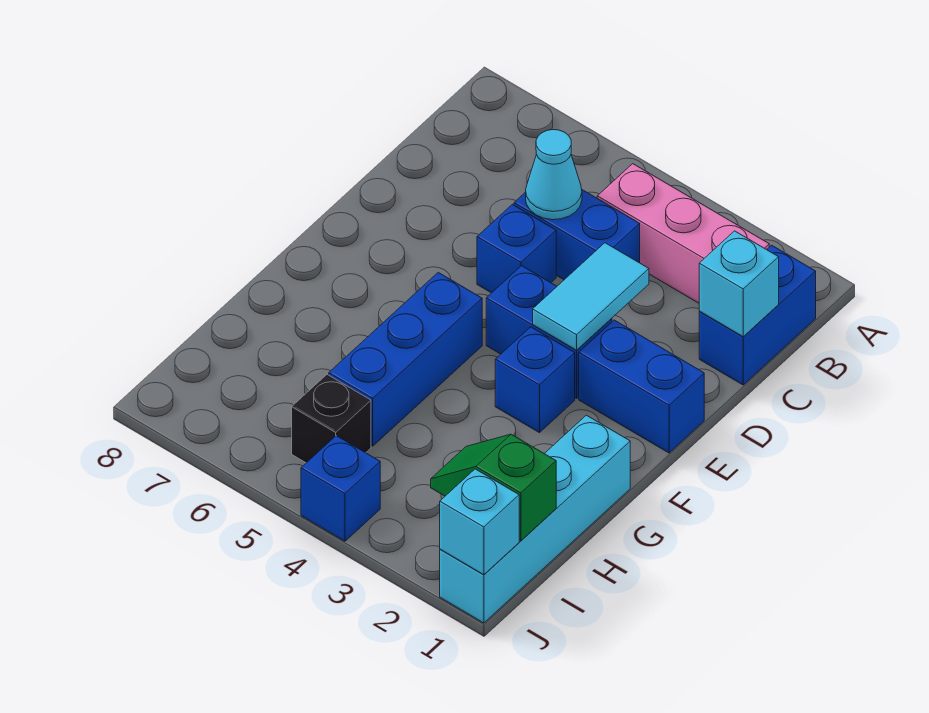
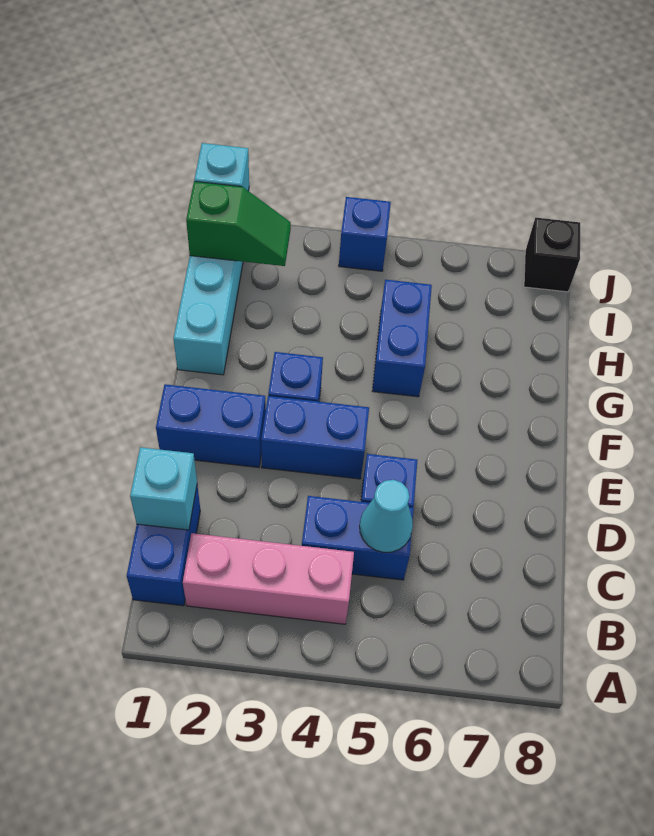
cyan 1x2 tile [533,243,649,350] -> none
blue 1x3 brick [329,272,482,446] -> blue 1x2 brick [372,280,432,397]
black 1x1 brick [292,375,371,463] -> black 1x1 brick moved to [524,218,580,292]

